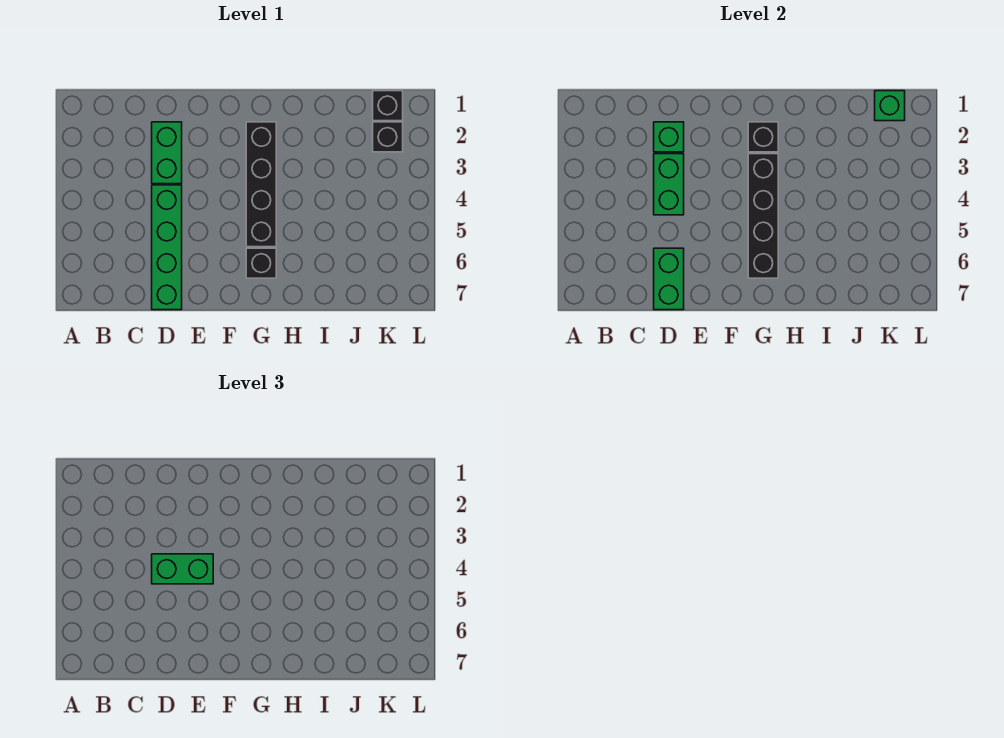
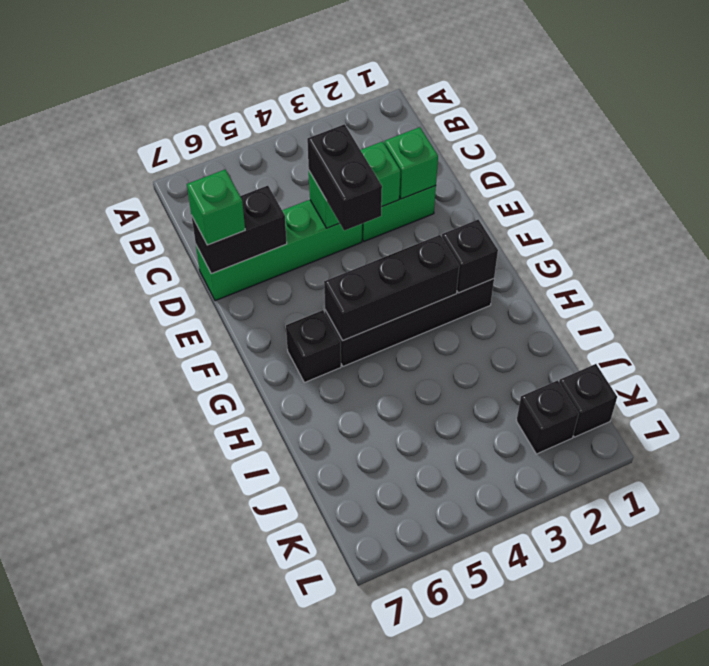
green 1x2 brick [152,554,213,584] -> black 1x2 brick [307,124,382,231]
green 1x2 brick [654,248,684,310] -> black 1x2 brick [191,186,287,274]
black 1x4 brick [748,154,778,278] -> black 1x3 brick [324,235,459,340]
green 1x1 brick [875,91,905,121] -> green 1x1 brick moved to [187,169,245,245]

